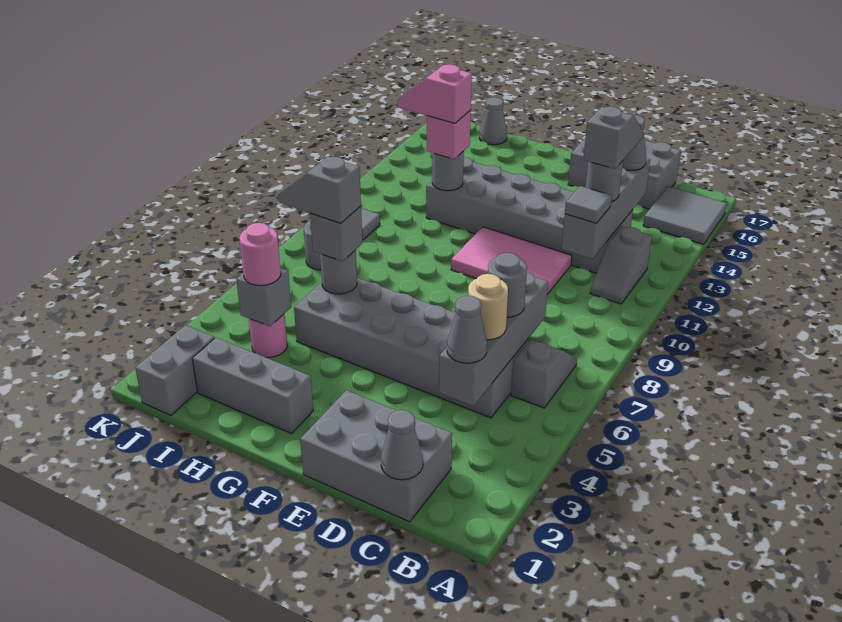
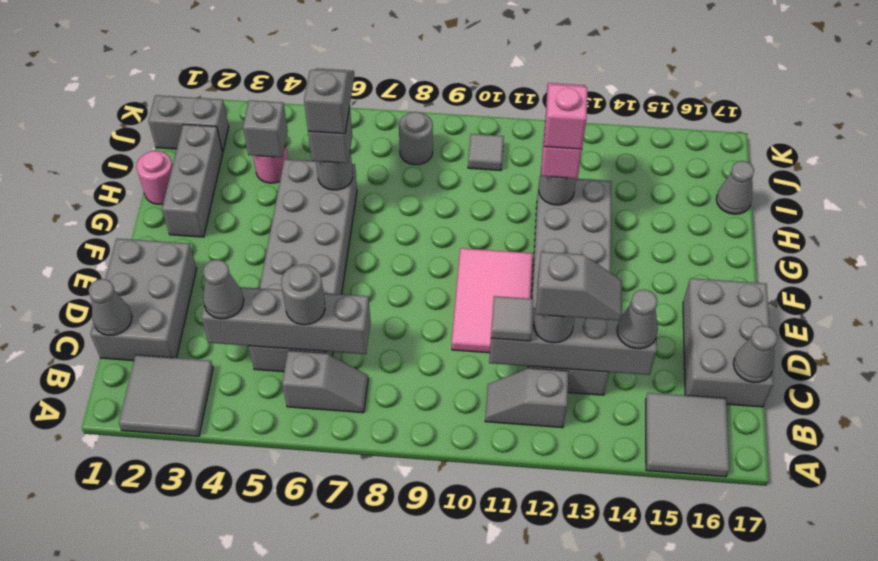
none -> grey 2x2 tile [119,355,213,436]
tan 1x1 round brick [468,274,508,340] -> none
none -> grey 1x1 cone [733,326,778,383]
pink 1x1 round brick [239,223,281,286] -> pink 1x1 round brick moved to [136,151,173,204]

